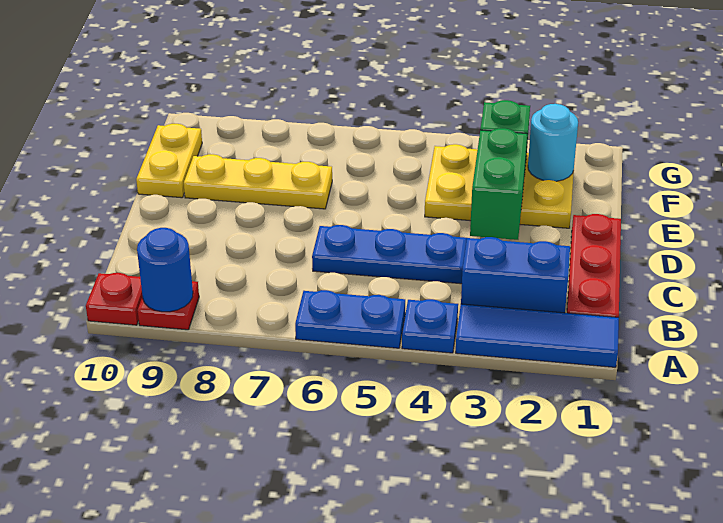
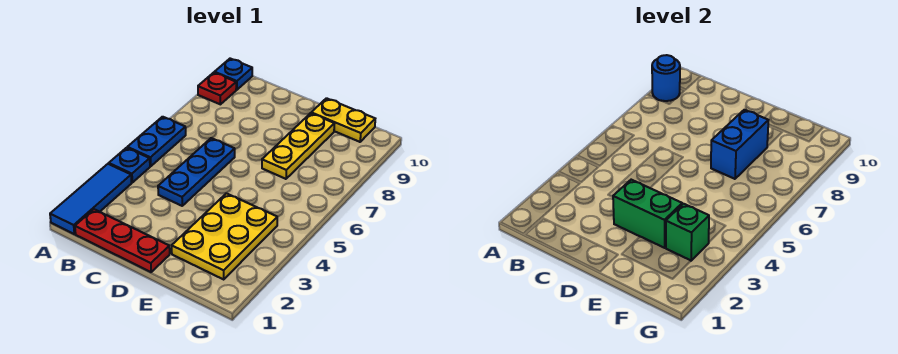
red 1x1 plate [86,273,142,325] -> blue 1x1 plate [214,59,252,90]
blue 1x2 brick [461,237,570,313] -> blue 1x2 brick moved to [711,110,769,179]
cyan 1x1 round brick [528,104,578,181] -> none

